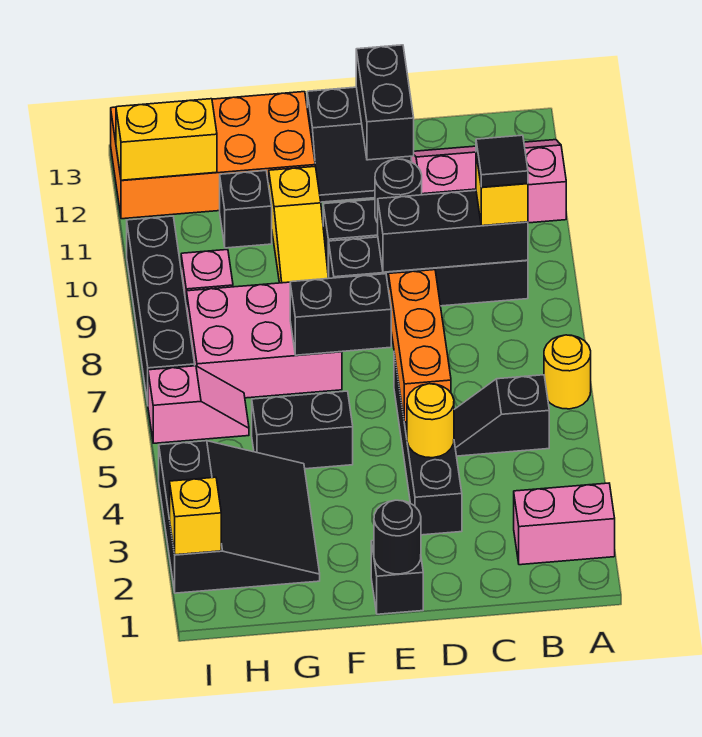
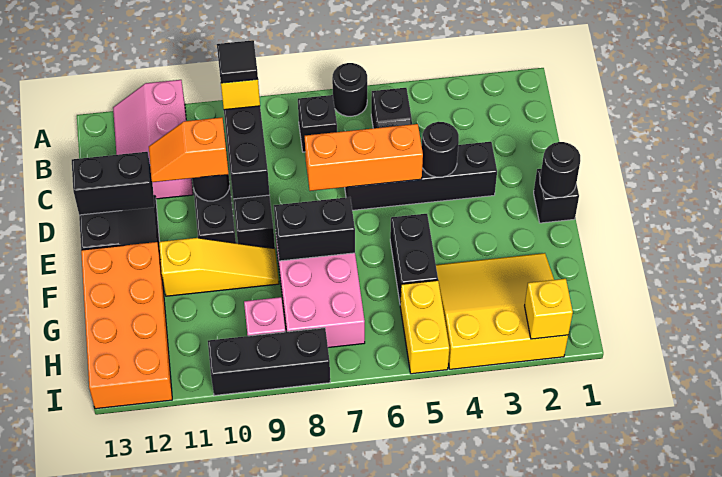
pink 1x2 brick [514,483,615,565] -> none
yellow 1x1 round brick [544,335,591,409] -> black 1x1 round brick [332,63,367,116]
yellow 1x1 round brick [407,384,454,458] -> black 1x1 round brick [422,122,459,177]
none -> orange 1x2 slope [149,118,229,182]
black 1x2 brick [290,274,391,355] -> black 1x2 brick turned to [274,197,355,261]
black 3x3 slope [159,441,320,593] -> yellow 3x3 slope [436,253,568,369]
black 1x1 brick [220,171,272,248] -> black 1x1 brick moved to [298,95,337,152]
pink 1x2 slope [148,366,249,443] -> none
yellow 1x2 brick [116,99,217,180] -> yellow 1x2 brick moved to [400,280,449,374]
black 1x4 brick [127,216,195,403] -> black 1x3 brick [208,328,330,396]

